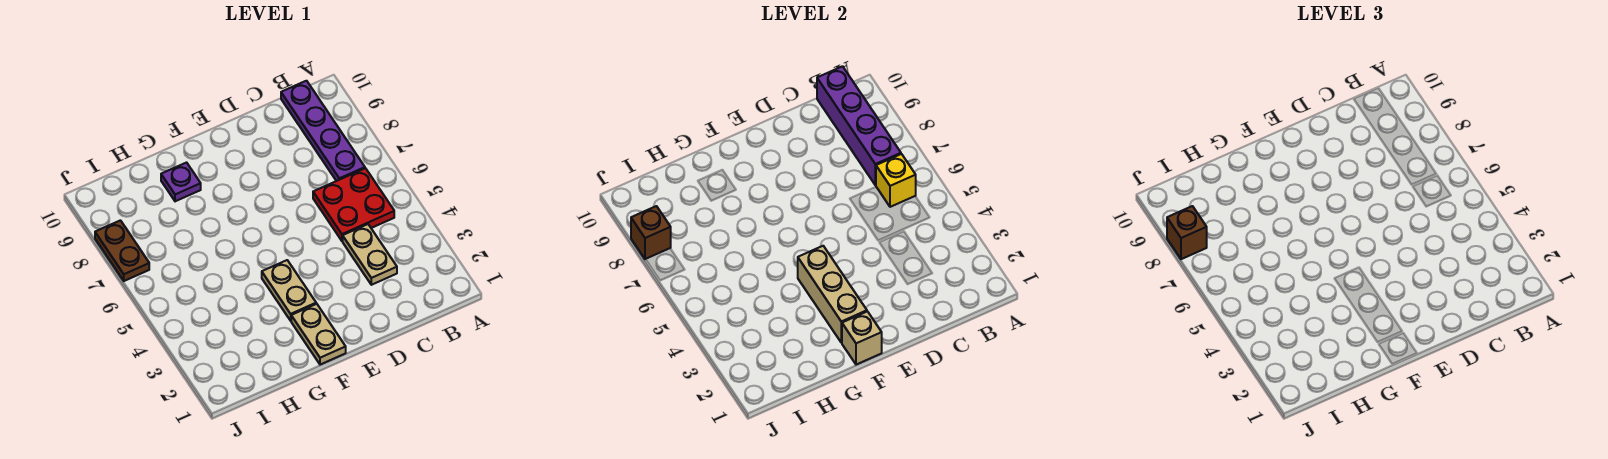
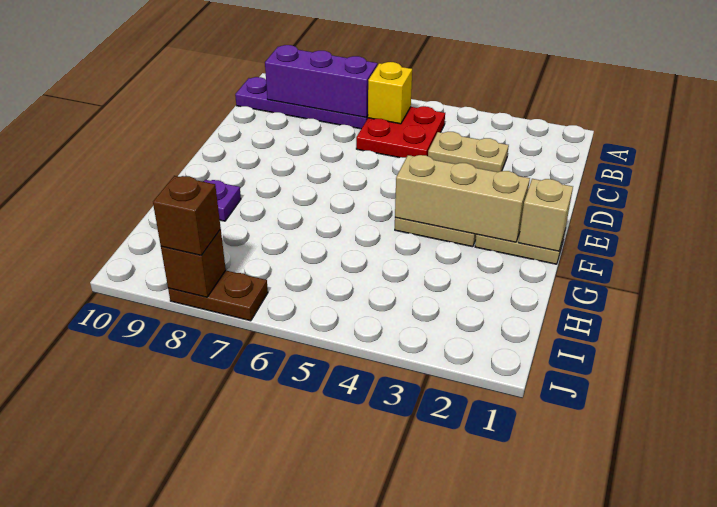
purple 1x4 brick [817,66,901,185] -> purple 1x3 brick [265,45,377,117]

